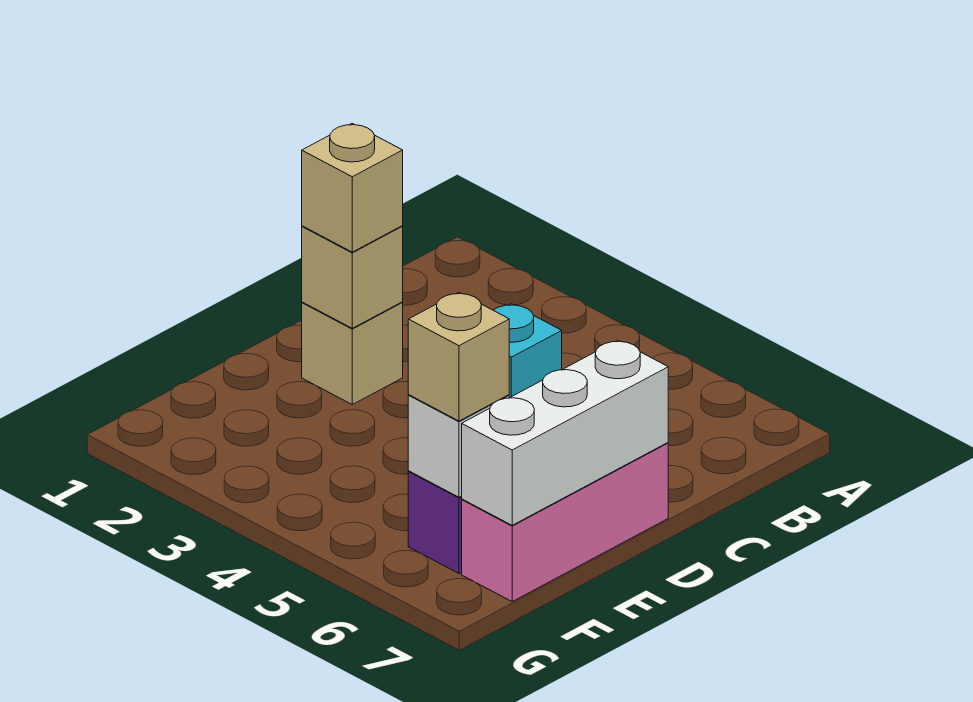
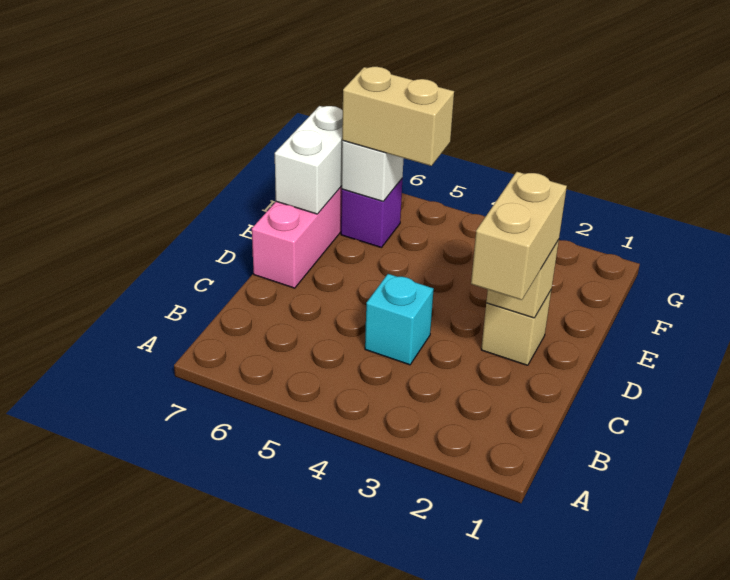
tan 1x1 brick [302,124,403,252] -> tan 1x2 brick [471,172,567,300]
white 1x3 brick [462,340,668,525] -> white 1x2 brick [275,106,343,214]
tan 1x1 brick [408,292,509,421] -> tan 1x2 brick [342,67,454,166]

